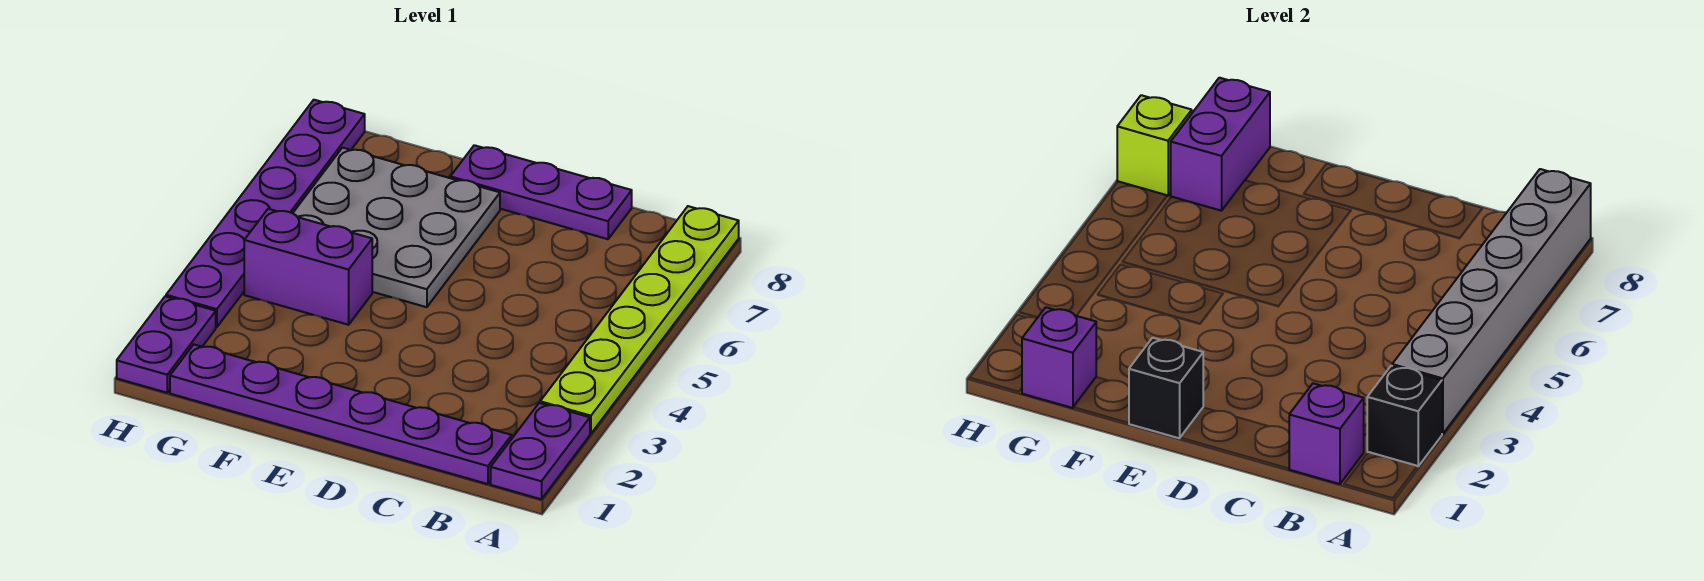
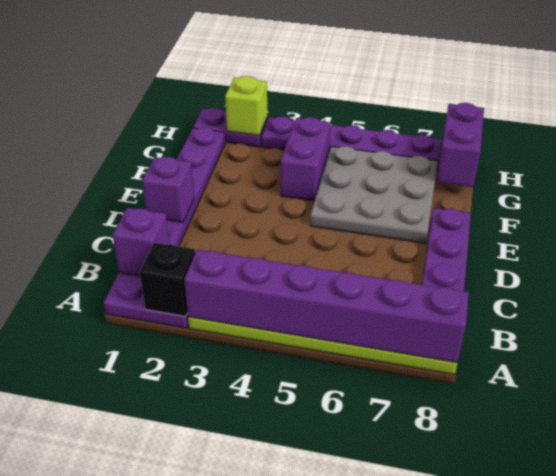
grey 1x6 brick [1392,169,1591,434] -> purple 1x6 brick [184,249,469,363]
black 1x1 brick [1129,338,1203,438] -> none
purple 1x1 brick [1022,307,1096,408] -> purple 1x1 brick moved to [142,157,194,222]
purple 1x2 brick [1171,78,1270,211] -> purple 1x2 brick turned to [437,103,484,187]
lime 1x1 brick [1117,95,1192,196] -> lime 1x1 brick moved to [225,76,267,135]

